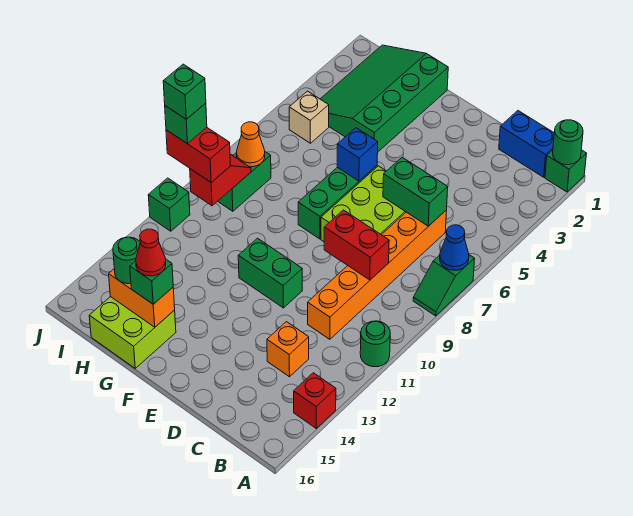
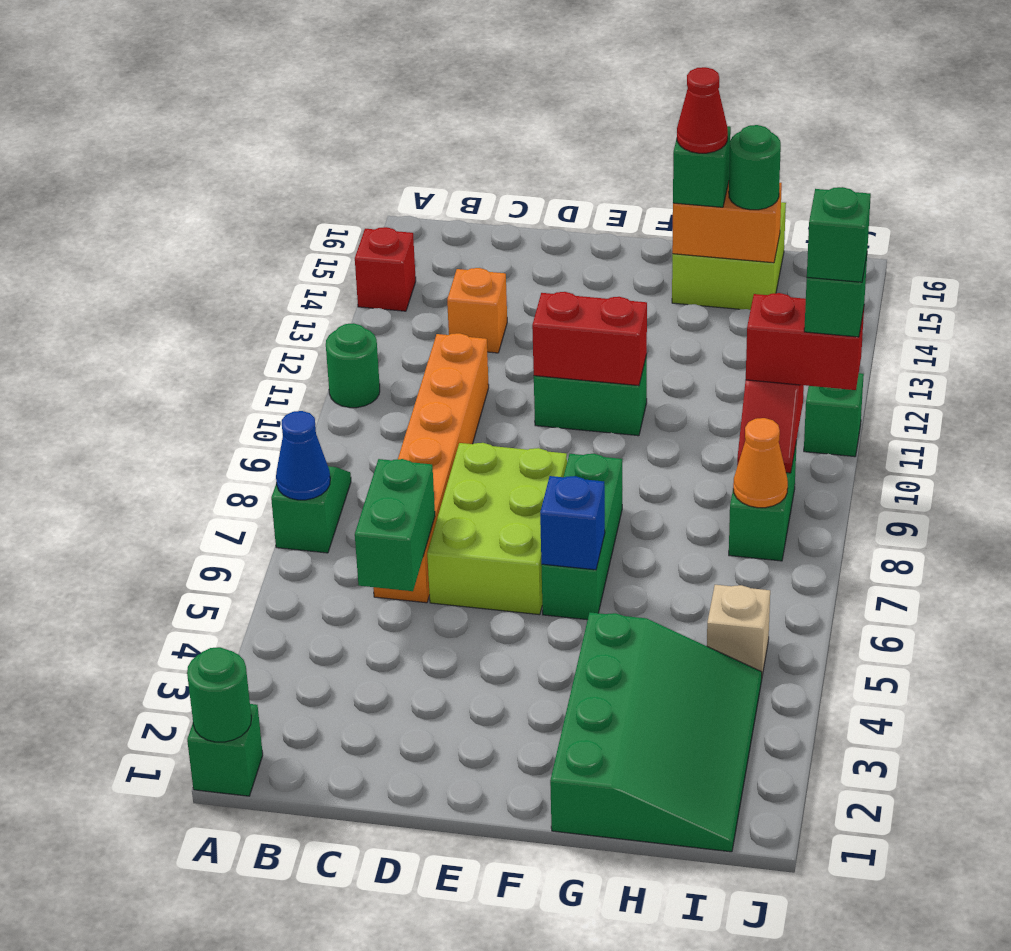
blue 1x2 brick [499,111,554,177] -> none
green 1x2 brick [383,157,448,226] -> green 1x2 brick turned to [355,459,435,591]
red 1x2 brick [324,210,389,280] -> red 1x2 brick moved to [532,292,647,386]

